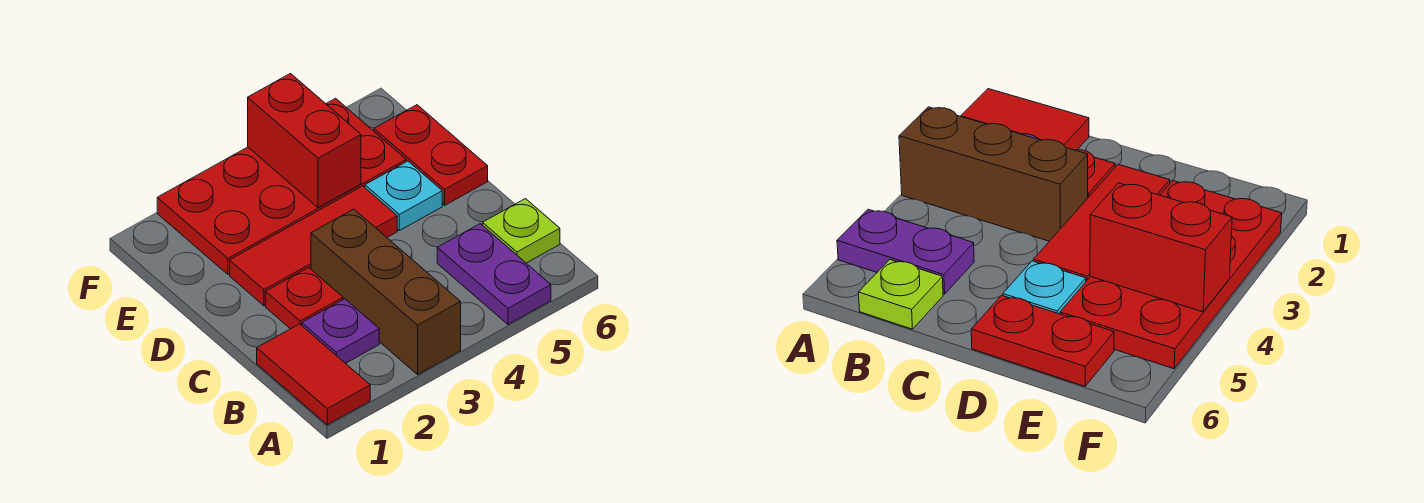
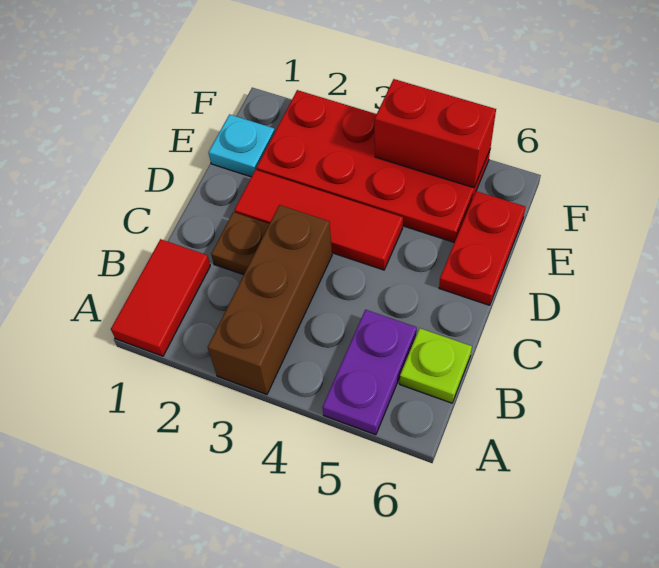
purple 1x1 plate [302,299,379,363] -> none
red 1x1 plate [266,268,343,329] -> brown 1x1 plate [211,212,269,275]
cyan 1x1 plate [365,161,442,231] -> cyan 1x1 plate moved to [208,114,275,177]
red 1x2 brick [248,74,361,208] -> red 1x2 brick turned to [375,79,496,188]

